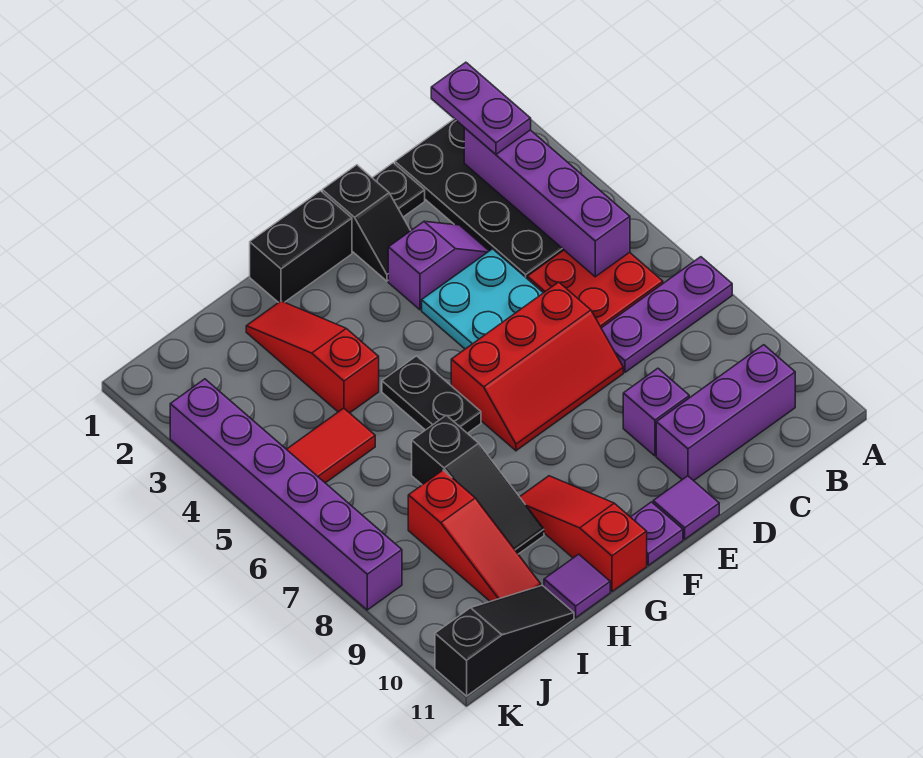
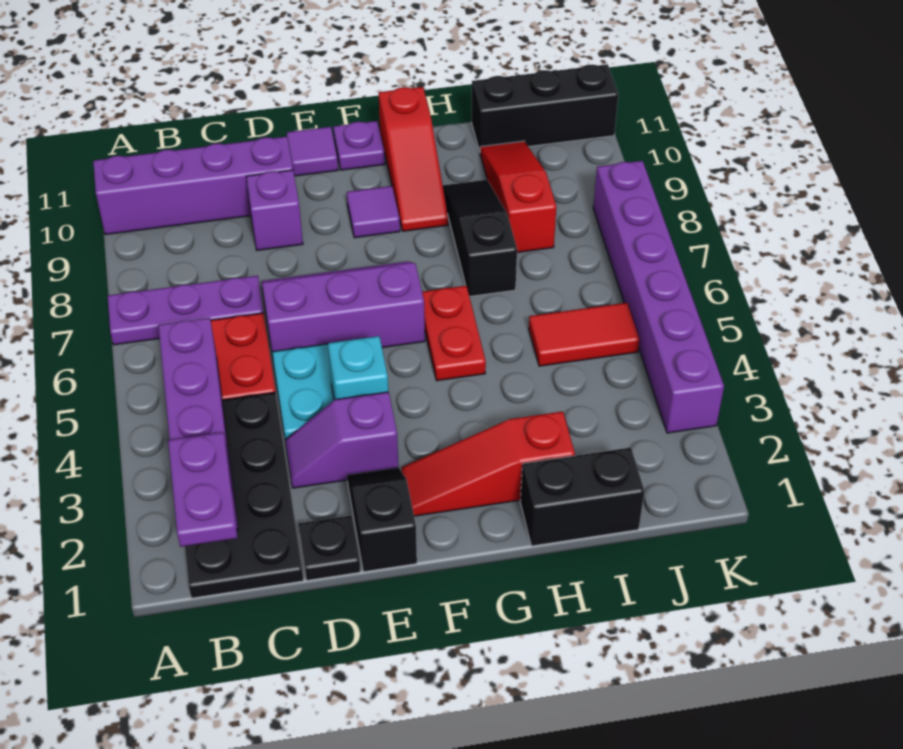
purple 1x3 brick [656,345,795,481] -> purple 1x4 brick [93,137,293,235]
red 2x3 slope [451,282,623,451] -> purple 2x3 slope [261,261,425,352]
none -> cyan 1x1 brick [328,336,388,400]
black 1x2 brick [250,191,352,303] -> black 1x2 brick moved to [520,448,644,546]
black 1x2 plate [382,356,481,433] -> red 1x2 plate [422,286,486,381]
red 1x3 slope [246,301,379,413] -> red 1x3 slope turned to [402,411,575,516]
purple 1x1 tile [544,554,610,618] -> purple 1x1 tile moved to [347,186,400,238]
black 1x3 slope [435,585,574,696] -> black 1x3 brick [471,64,618,151]

